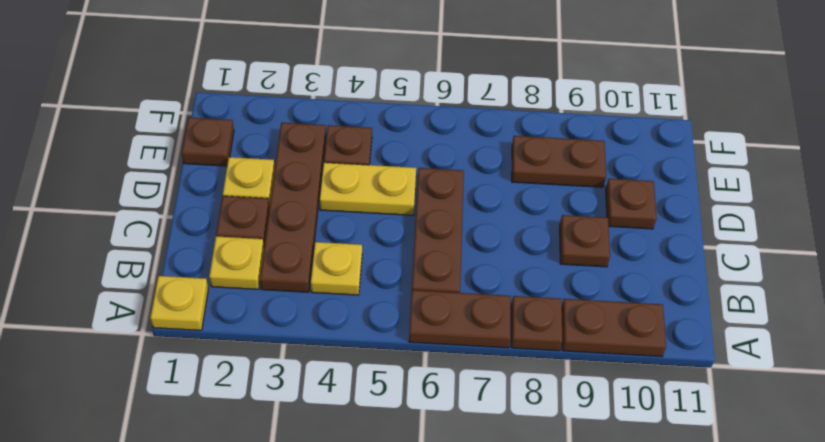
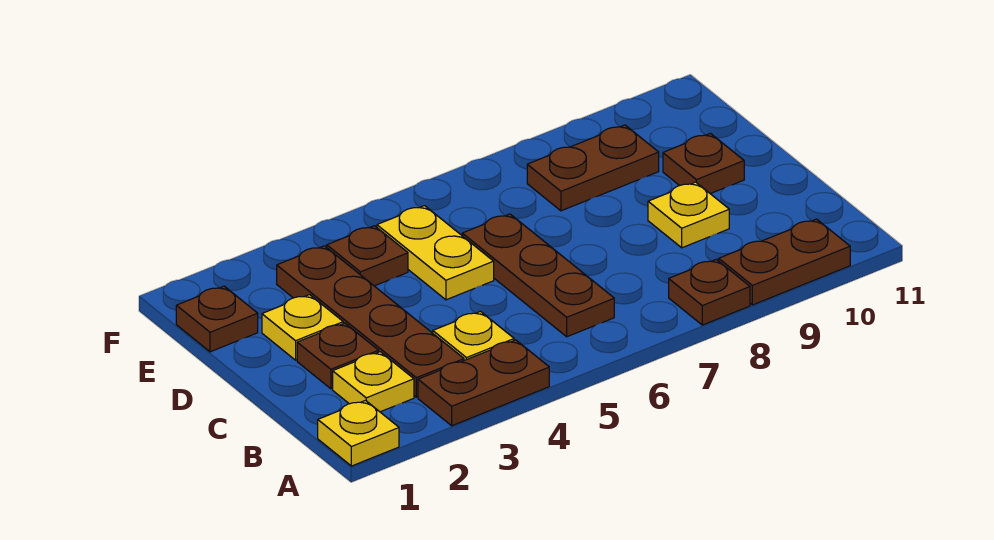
brown 1x2 plate [409,290,511,348] -> brown 1x2 plate moved to [418,340,549,426]
brown 1x1 plate [560,215,610,267] -> yellow 1x1 plate [648,182,729,248]
yellow 1x2 plate [320,163,416,215] -> yellow 1x2 plate turned to [377,206,494,300]

